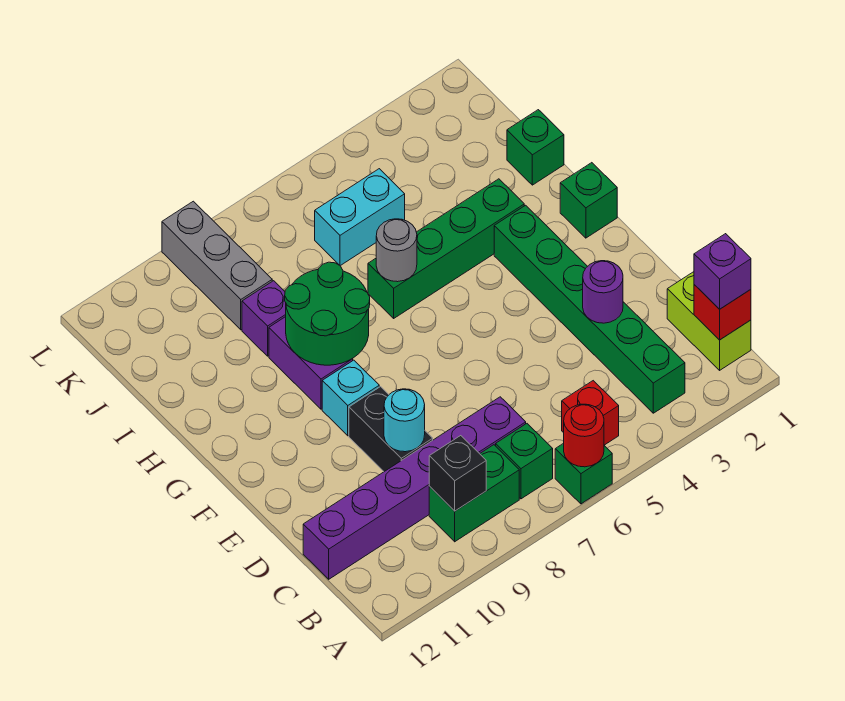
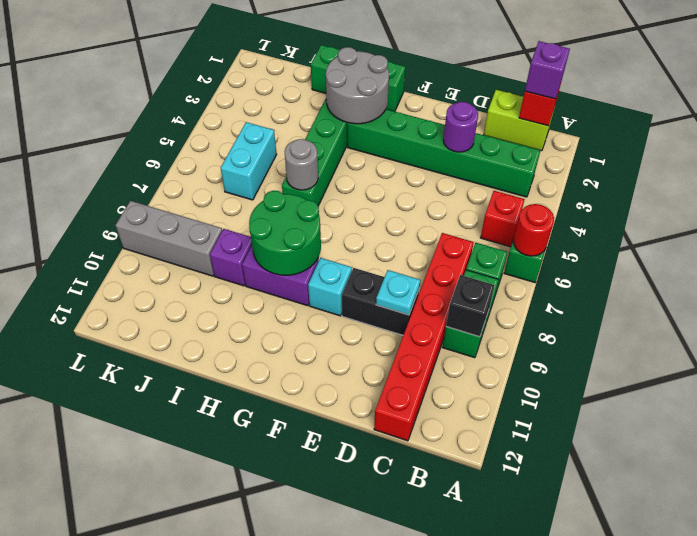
purple 1x6 brick [303,397,526,579] -> red 1x6 brick [374,233,474,441]
cyan 1x1 round brick [384,389,425,452] -> cyan 1x1 plate [376,270,420,315]
none -> grey 2x2 round brick [326,47,389,124]

